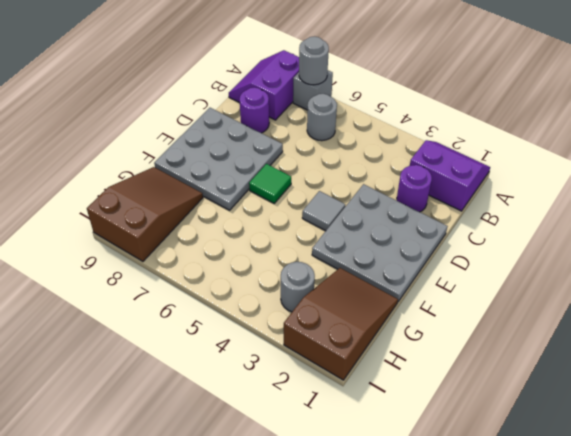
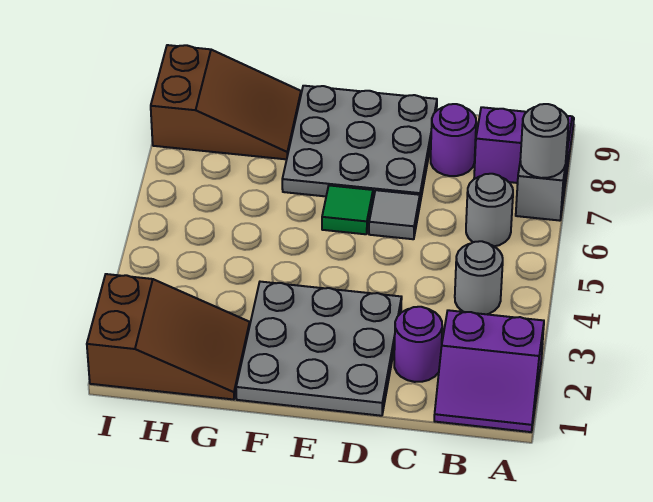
purple 2x2 slope [410,140,490,211] -> purple 2x2 slope turned to [434,310,544,432]
grey 1x1 tile [302,191,345,231] -> grey 1x1 tile moved to [369,190,420,239]
grey 1x1 round brick [281,262,315,312] -> grey 1x1 round brick moved to [455,241,503,314]

